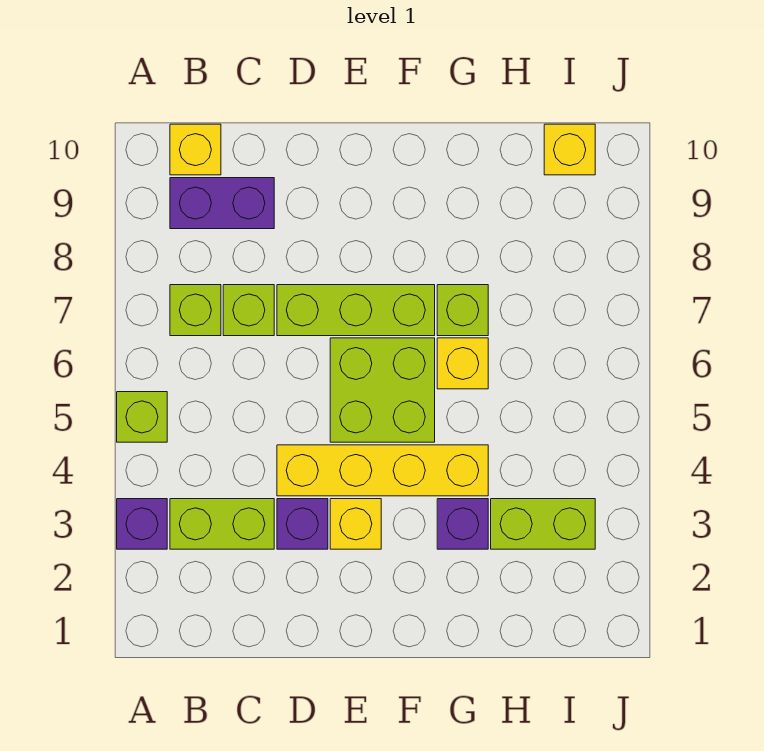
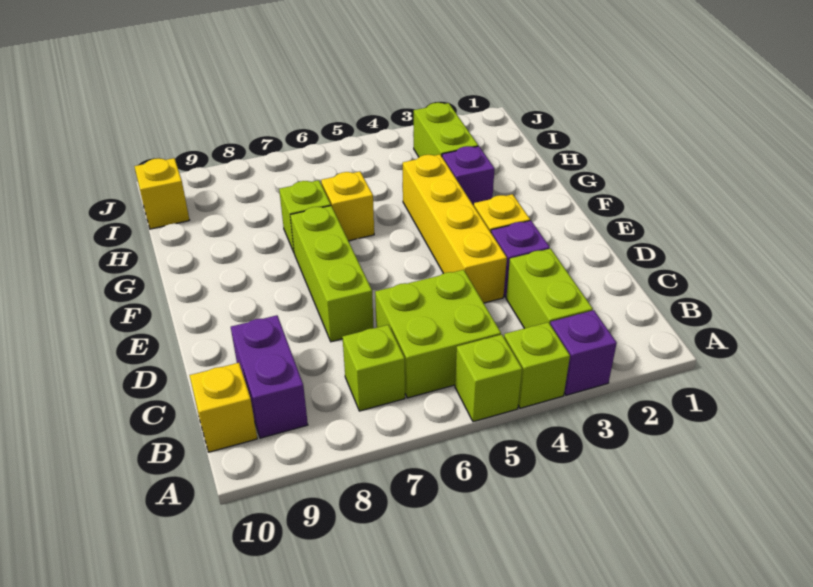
lime 1x1 brick [223,285,274,336] -> lime 1x1 brick moved to [504,322,570,408]
lime 2x2 brick [330,338,435,442] -> lime 2x2 brick moved to [375,270,501,398]

